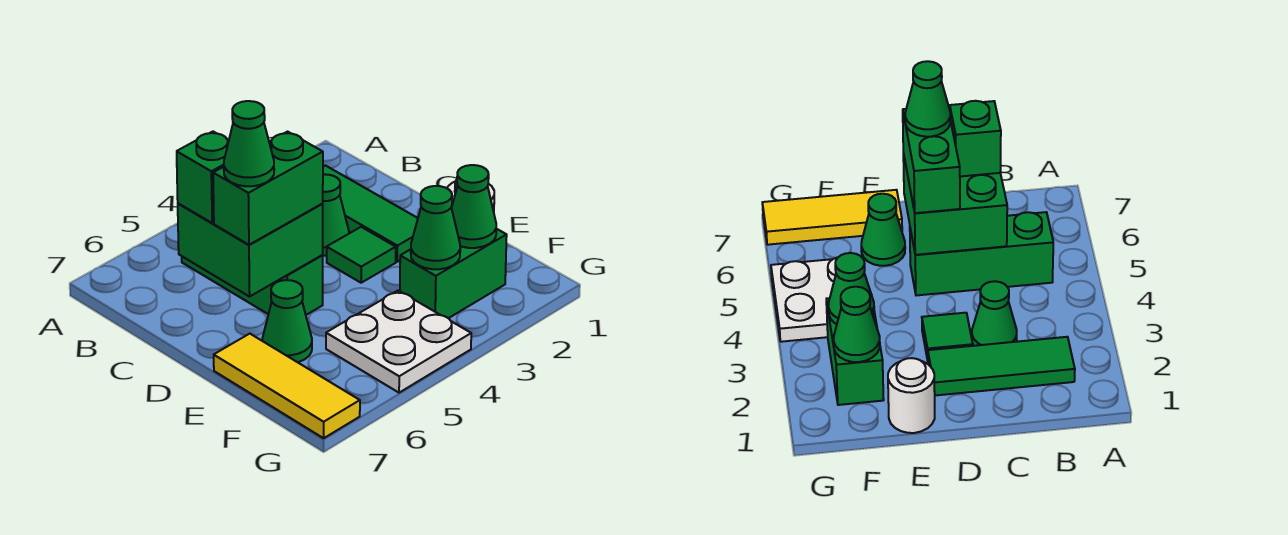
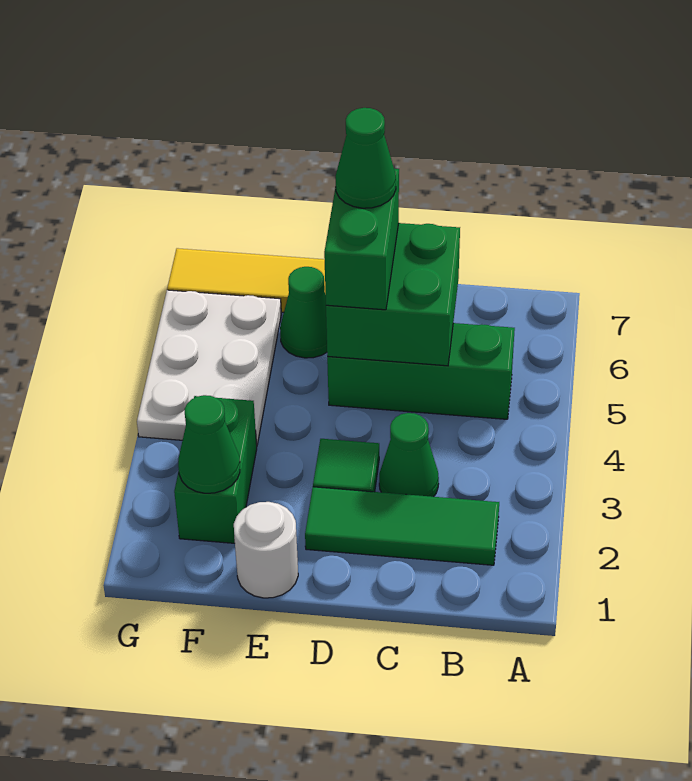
green 1x1 brick [177,132,229,223] -> none
green 1x1 cone [411,186,460,269] -> none
white 2x2 plate [326,291,471,393] -> white 2x3 plate [137,290,281,445]

